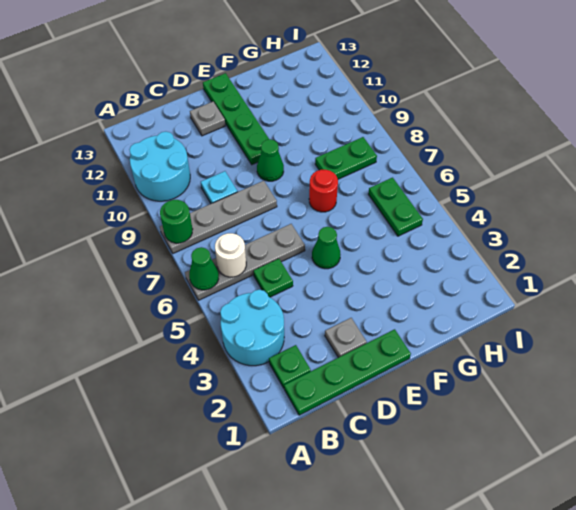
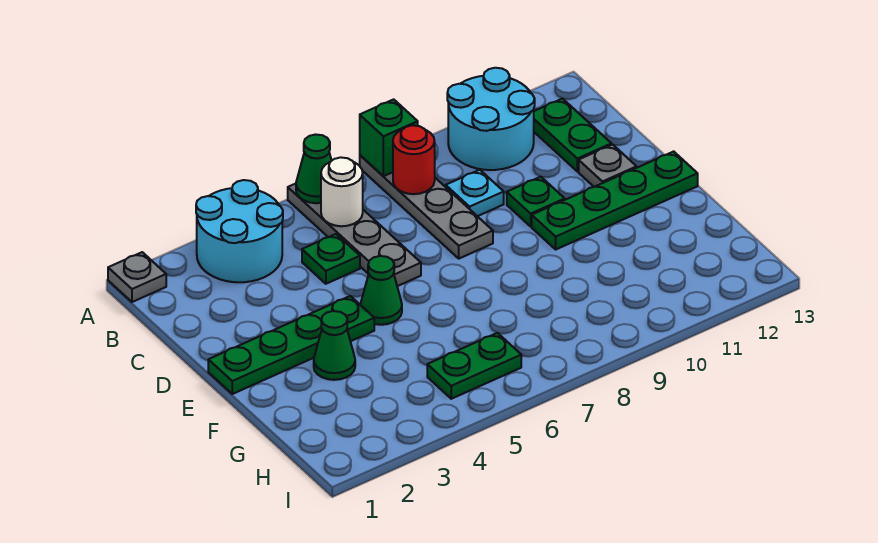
green 1x1 round brick [160,200,193,243] -> green 1x1 brick [360,99,418,176]
green 1x4 plate [284,329,411,415] -> green 1x4 plate turned to [208,296,374,394]
green 1x1 plate [269,345,311,388] -> green 1x1 plate moved to [507,177,565,226]
grey 1x1 plate [325,318,367,358] -> grey 1x1 plate moved to [108,252,166,302]
green 1x1 cone [257,139,284,181] -> green 1x1 cone moved to [314,311,355,380]
red 1x1 round brick [309,170,338,212] -> red 1x1 round brick moved to [393,125,435,194]
green 1x2 plate [315,137,377,179] -> green 1x2 plate moved to [534,98,612,171]

